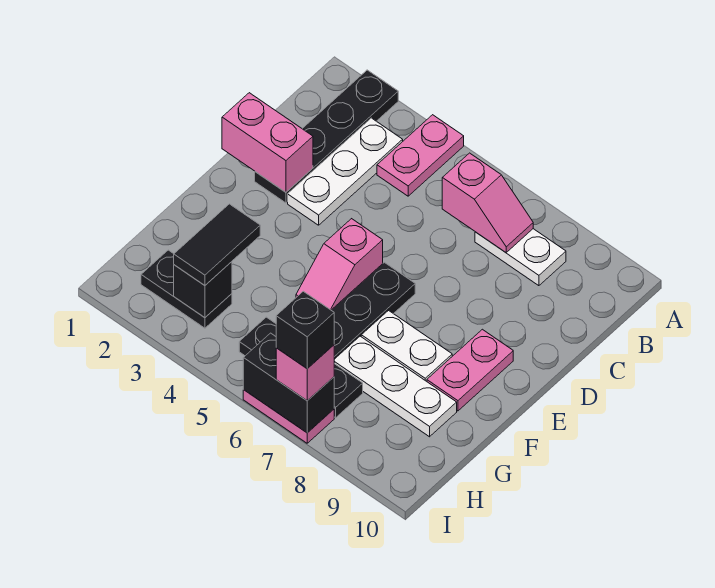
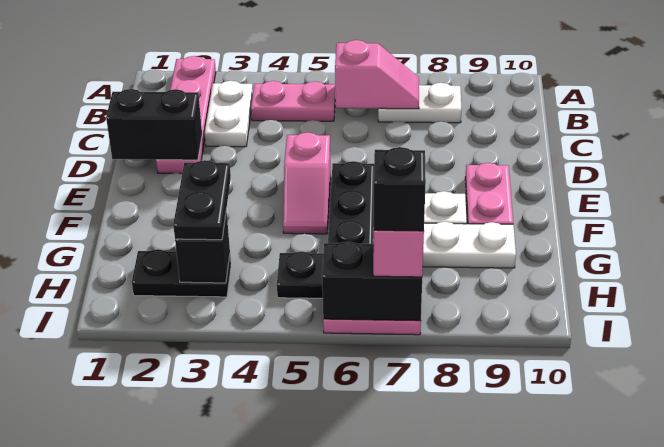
black 1x4 plate [255,70,398,203] -> pink 1x4 plate [156,56,216,173]
pink 1x2 plate [377,115,464,196] -> pink 1x2 plate turned to [251,81,335,121]
white 1x3 plate [288,118,403,225] -> white 1x2 plate [205,81,253,147]
pink 1x2 brick [222,93,313,192] -> black 1x2 brick [106,89,202,160]
black 1x2 tile [174,204,260,285] -> black 1x2 plate [173,160,231,240]

